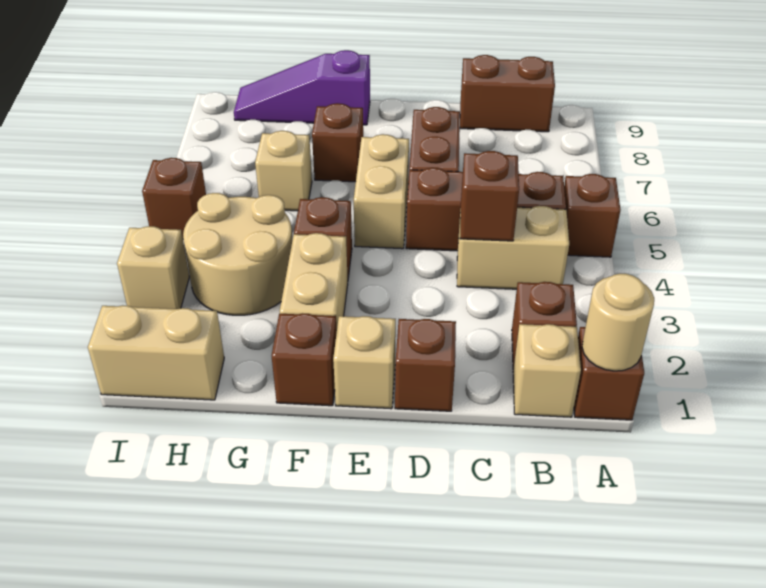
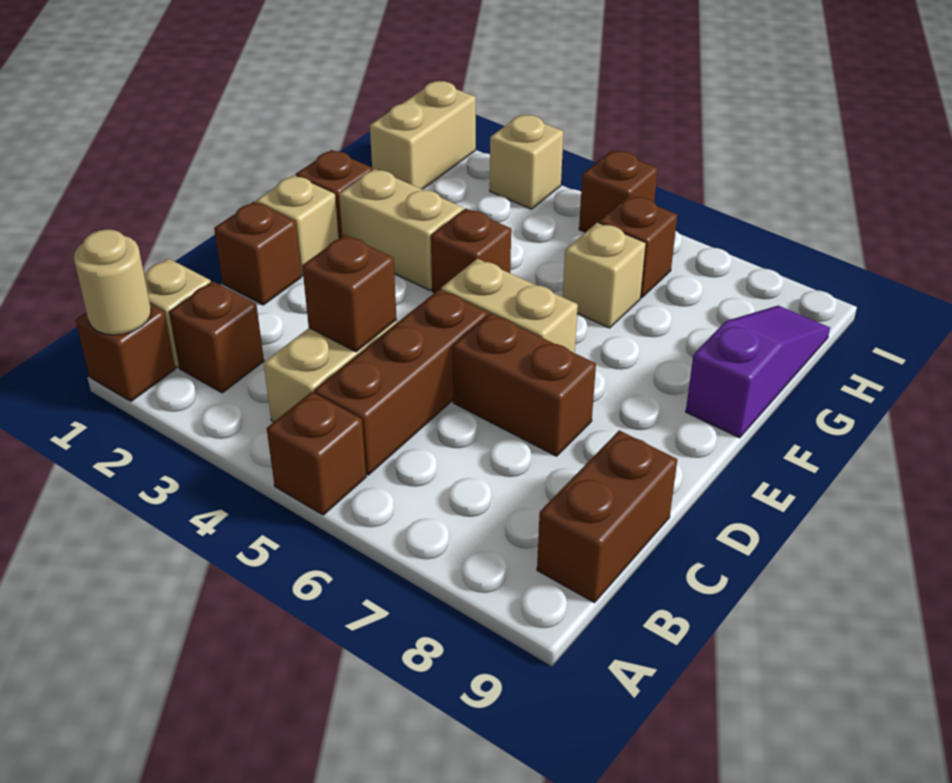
brown 1x1 brick [312,103,363,182] -> brown 1x1 brick moved to [599,195,677,298]
tan 2x2 round brick [183,193,292,315] -> none

